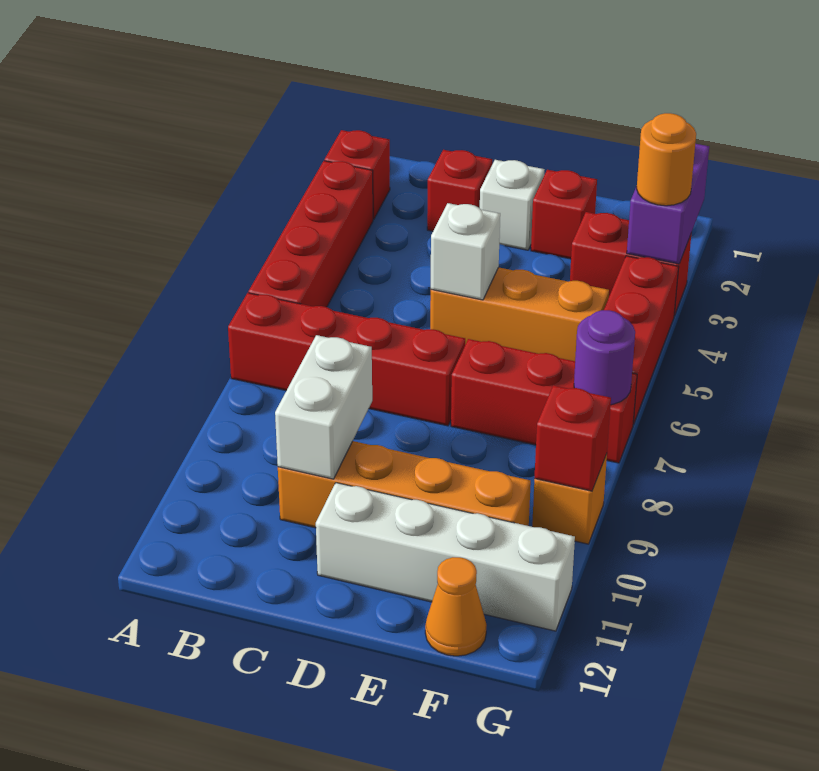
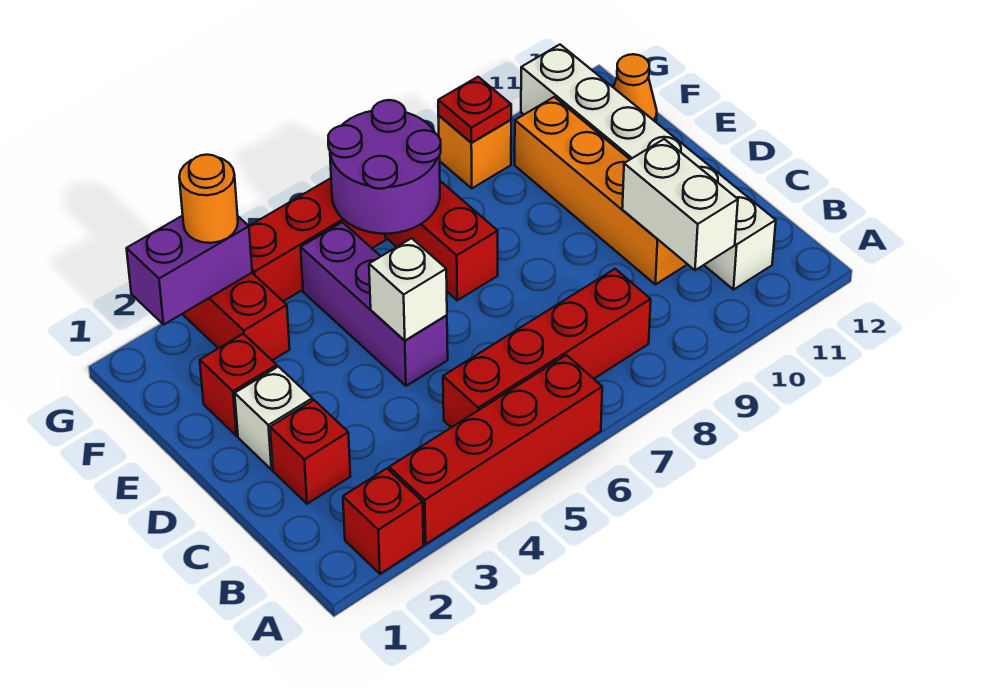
red 1x4 brick [228,293,465,426] -> red 1x4 brick turned to [443,269,651,427]
white 1x2 brick [275,335,372,479] -> white 1x2 brick turned to [622,139,738,270]
orange 1x3 brick [430,267,609,361] -> purple 1x3 brick [301,222,448,386]
white 1x4 brick [316,483,575,631] -> white 1x6 brick [521,45,776,290]
purple 1x1 round brick [574,310,635,405] -> purple 2x2 round brick [328,100,441,234]
red 1x1 brick [534,385,611,491] -> red 1x1 plate [438,77,511,143]

